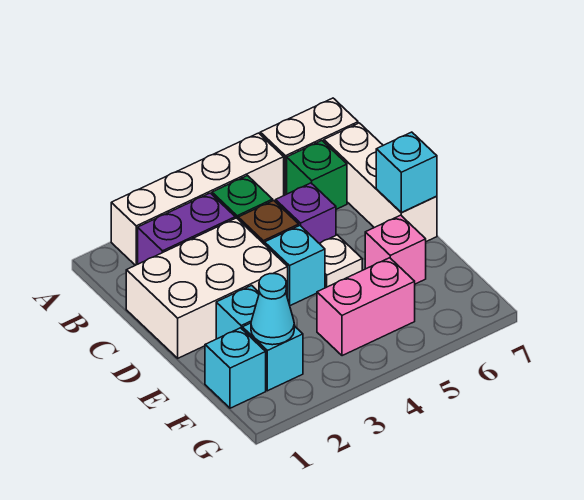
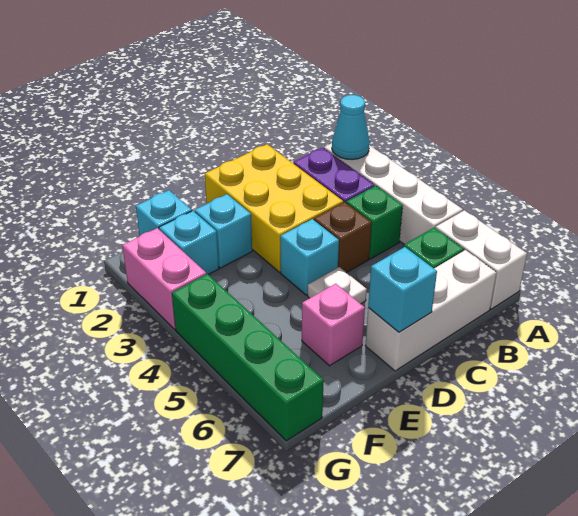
white 2x3 brick [126,218,288,358] -> yellow 2x3 brick [205,144,343,272]
purple 1x1 brick [276,183,336,243] -> none
cyan 1x1 cone [251,273,294,345] -> cyan 1x1 cone moved to [332,95,370,160]
pink 1x2 brick [317,258,415,356] -> pink 1x2 brick moved to [122,228,207,330]
none -> green 1x4 brick [172,274,324,441]

